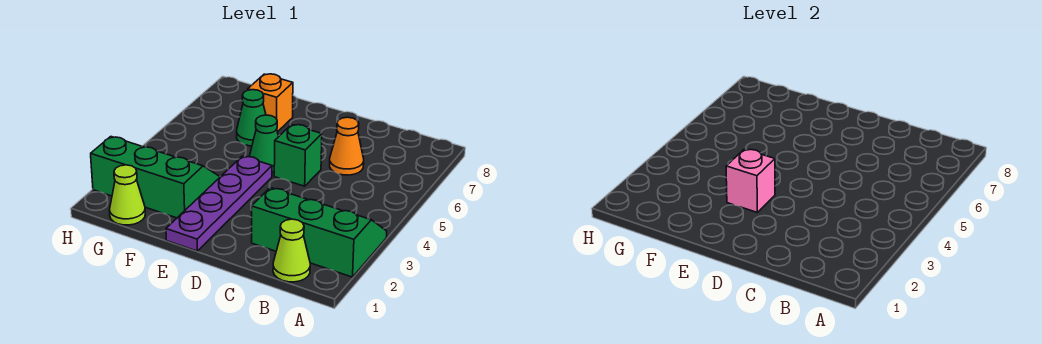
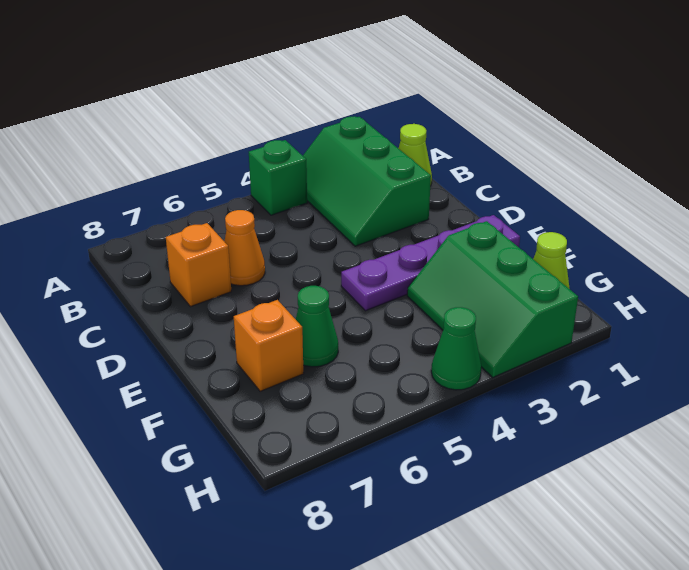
none -> orange 1x1 brick [166,223,231,307]
green 1x1 brick [274,125,322,186] -> green 1x1 brick moved to [249,140,307,215]
pink 1x1 brick [726,149,775,212] -> none
green 1x1 cone [250,115,279,172] -> green 1x1 cone moved to [431,307,481,390]

